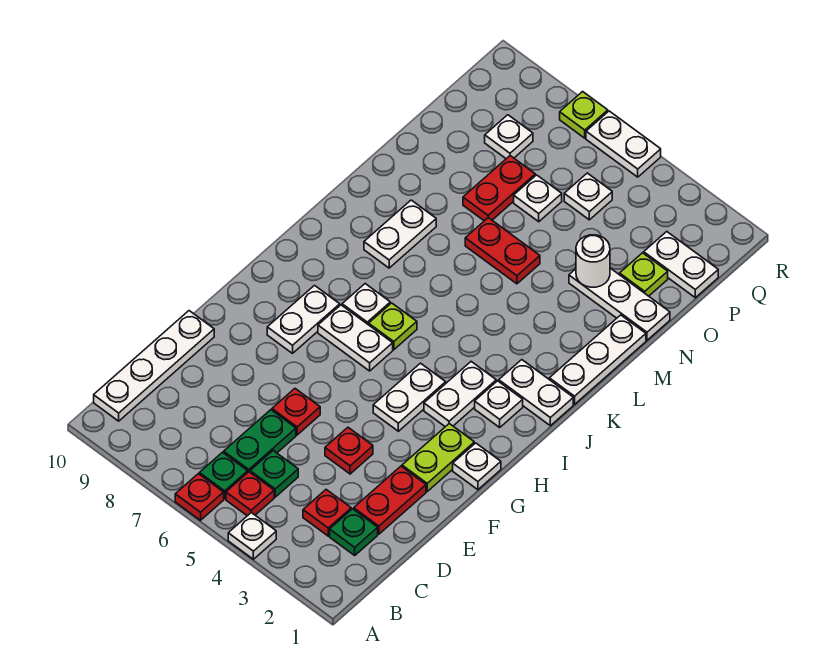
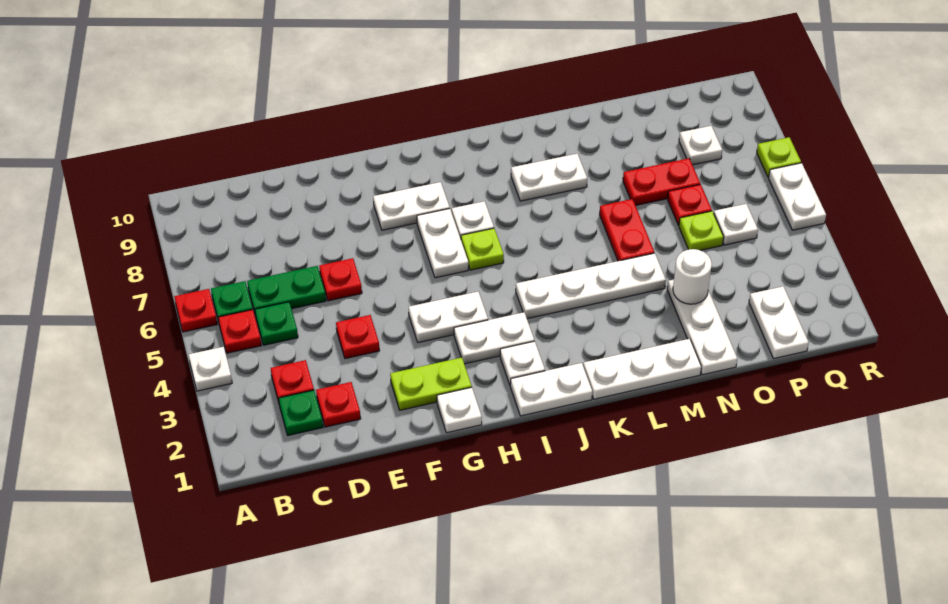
white 1x4 plate [94,311,214,421] -> white 1x4 plate moved to [516,253,666,319]
red 1x2 plate [354,466,426,534] -> red 1x1 plate [316,382,361,427]
white 1x2 plate [499,360,573,426] -> white 1x2 plate turned to [510,363,592,416]
lime 1x1 plate [620,253,668,296] -> lime 1x1 plate moved to [679,211,724,250]
white 1x1 plate [514,175,562,222] -> red 1x1 plate [668,184,712,225]

